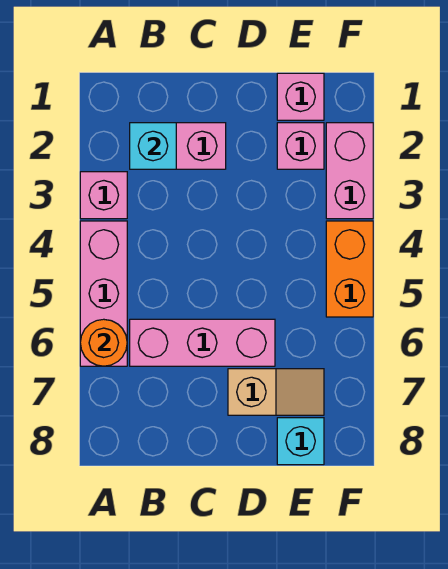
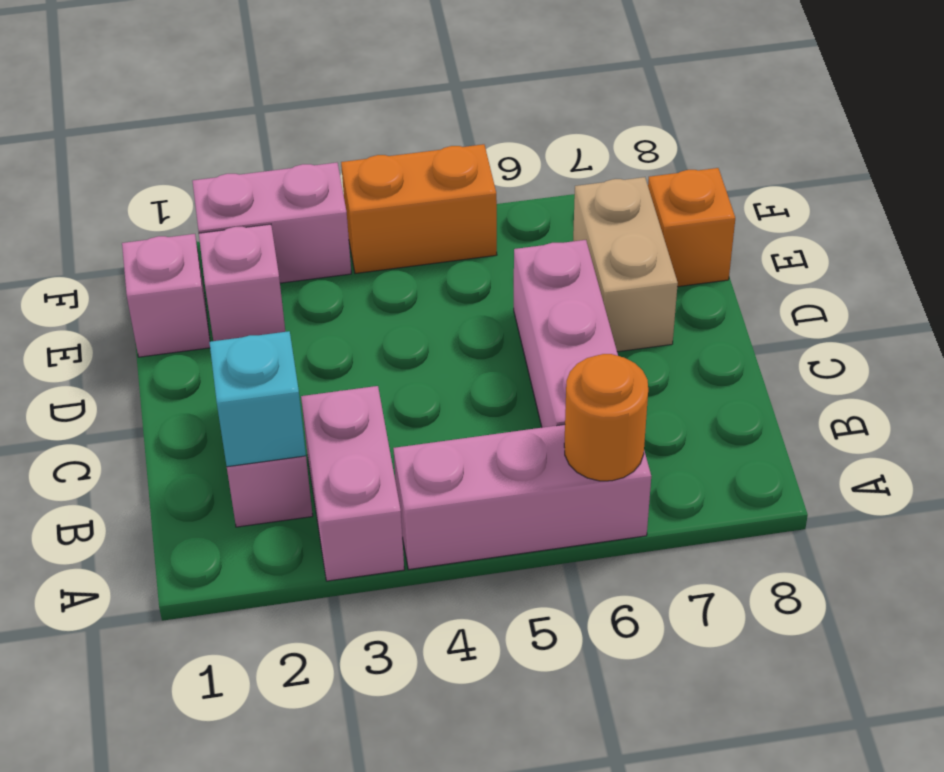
pink 1x1 brick [80,172,127,219] -> pink 1x2 brick [301,386,404,581]
tan 1x2 slope [228,369,324,415] -> tan 1x2 brick [573,177,678,352]
cyan 1x1 brick [277,418,324,465] -> orange 1x1 brick [648,168,735,287]

